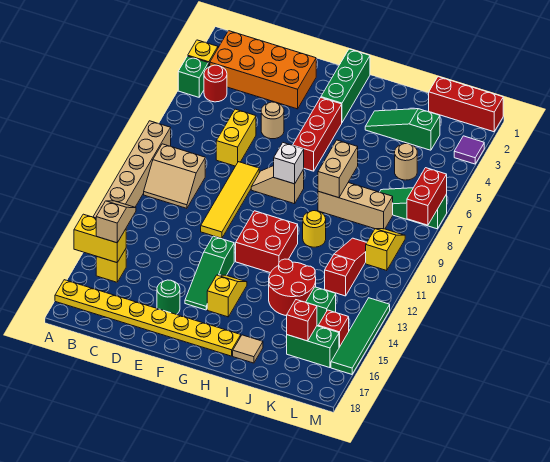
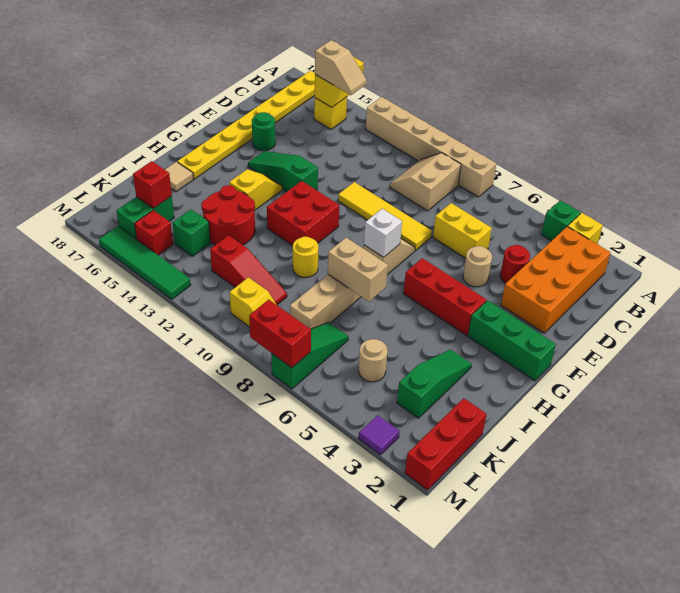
red 1x1 round brick [204,65,227,102] -> red 1x1 round brick moved to [500,245,530,283]
yellow 1x2 slope [207,275,247,317] -> yellow 1x2 slope turned to [229,169,282,211]

